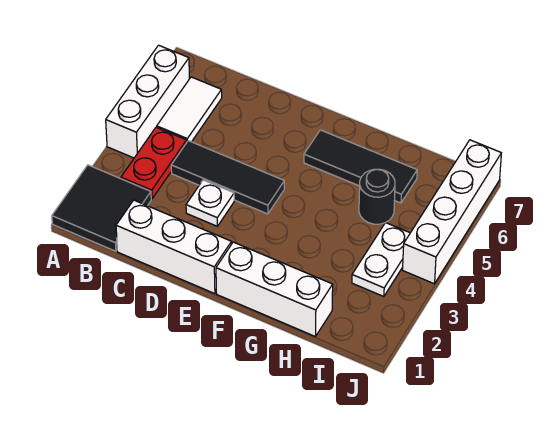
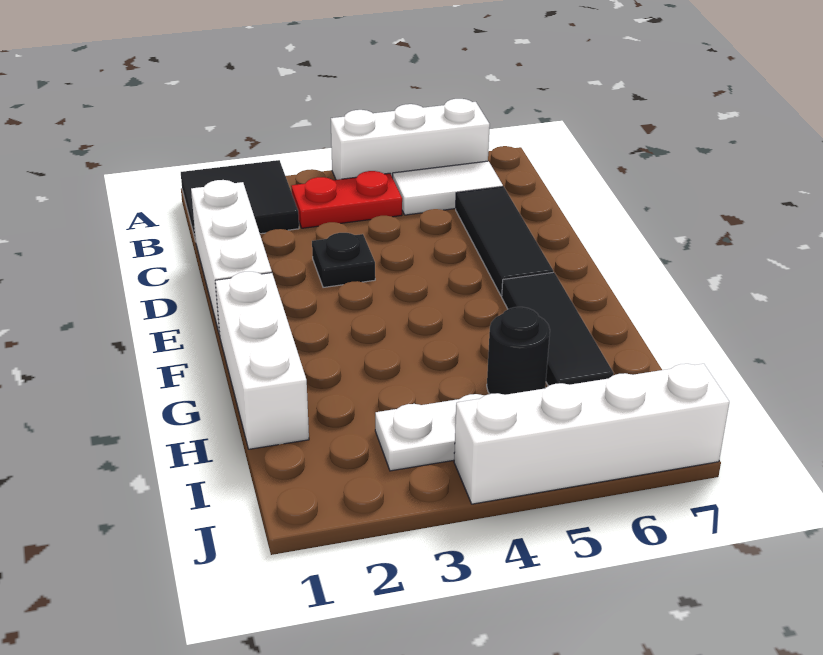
black 1x3 tile [171,141,284,214] -> black 1x3 tile moved to [456,187,553,296]
white 1x1 plate [186,180,234,226] -> black 1x1 plate [312,233,375,287]

